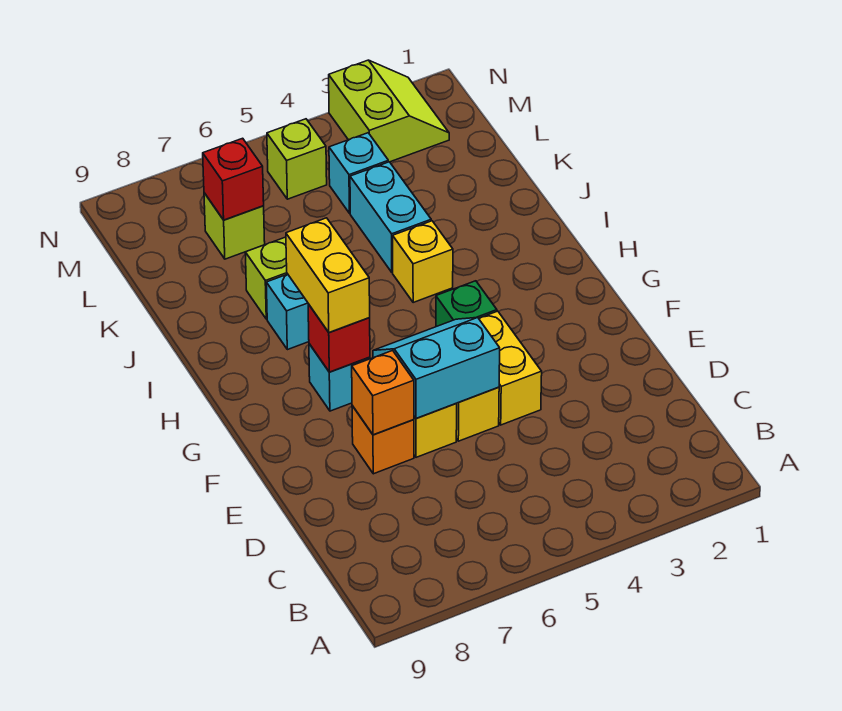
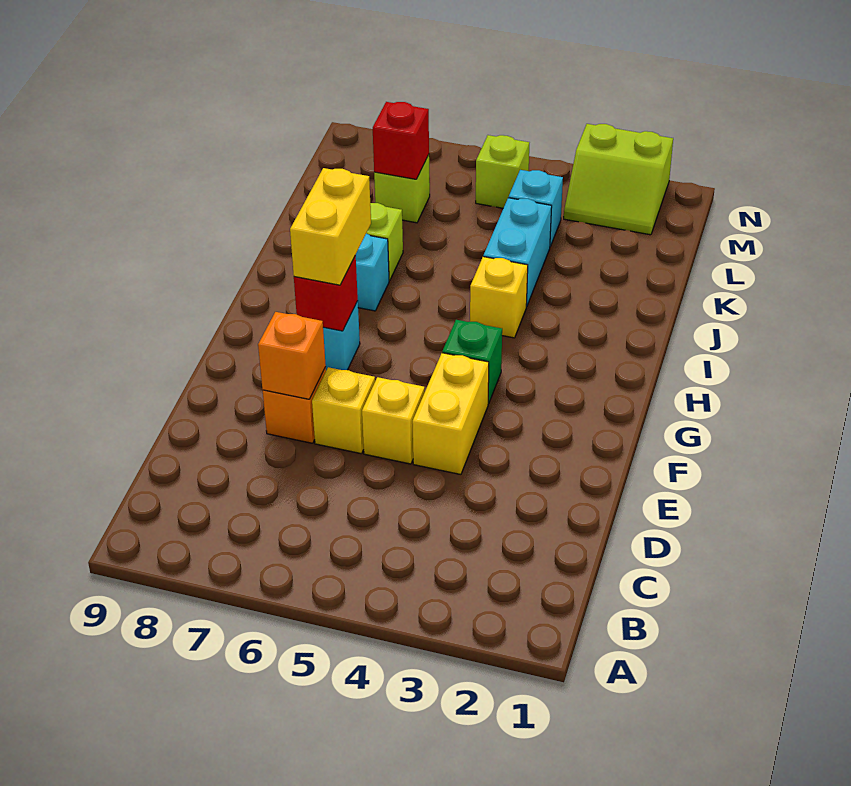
cyan 2x2 slope [373,318,500,419] -> none
lime 2x2 slope [329,60,449,162] -> lime 2x2 slope turned to [564,124,673,235]

